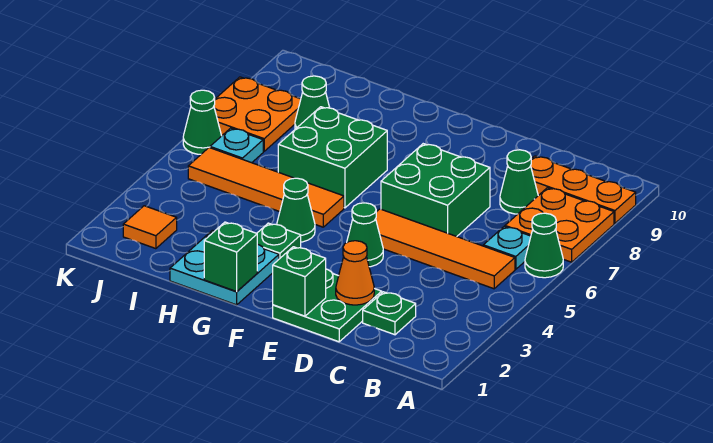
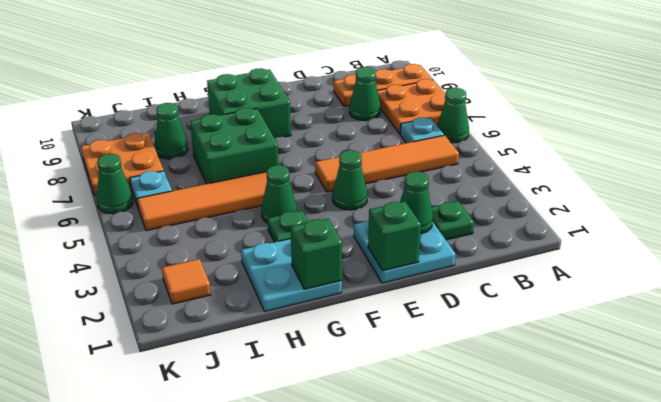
green 2x2 plate [273,269,382,342] -> cyan 2x2 plate [354,221,455,283]
orange 1x1 cone [336,241,374,305] -> green 1x1 cone [400,172,433,234]
green 2x2 brick [381,144,490,237] -> green 2x2 brick moved to [207,68,291,138]

